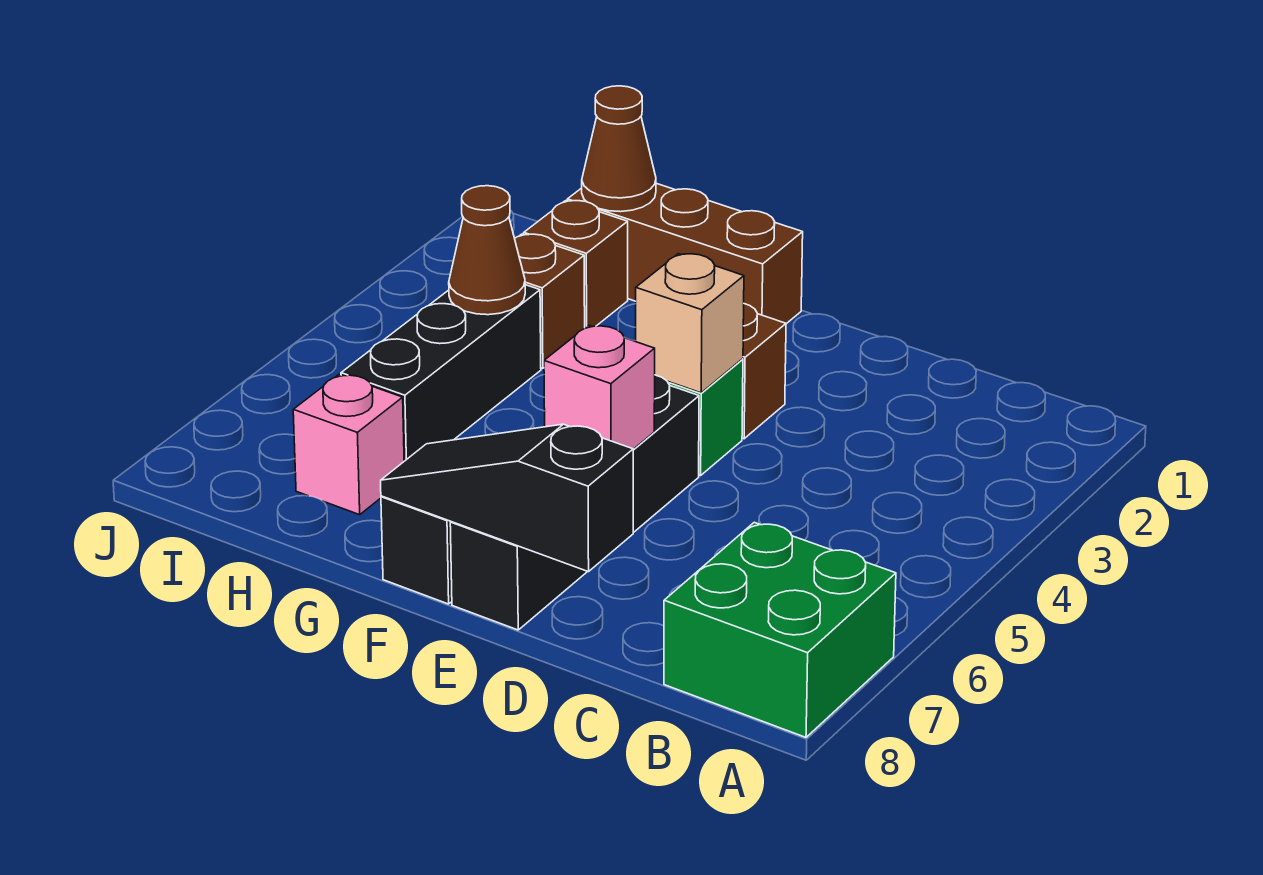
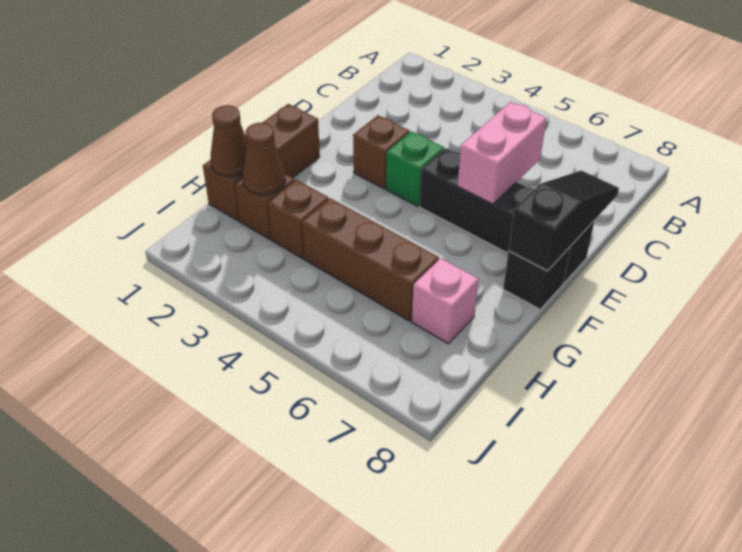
green 2x2 brick [664,522,896,737] -> none
black 1x3 slope [381,424,633,572] -> black 1x3 slope turned to [509,170,619,271]
tan 1x1 brick [636,254,744,393] -> none
pink 1x1 brick [544,325,655,449] -> pink 1x2 brick [458,102,547,204]
black 1x3 brick [341,285,541,461] -> brown 1x3 brick [302,198,439,321]
brown 1x1 cone [449,186,525,315] -> brown 1x1 cone moved to [243,123,286,195]

